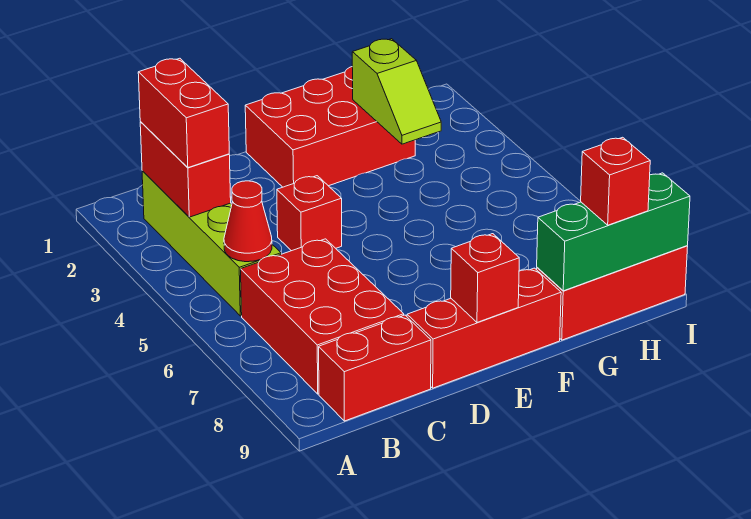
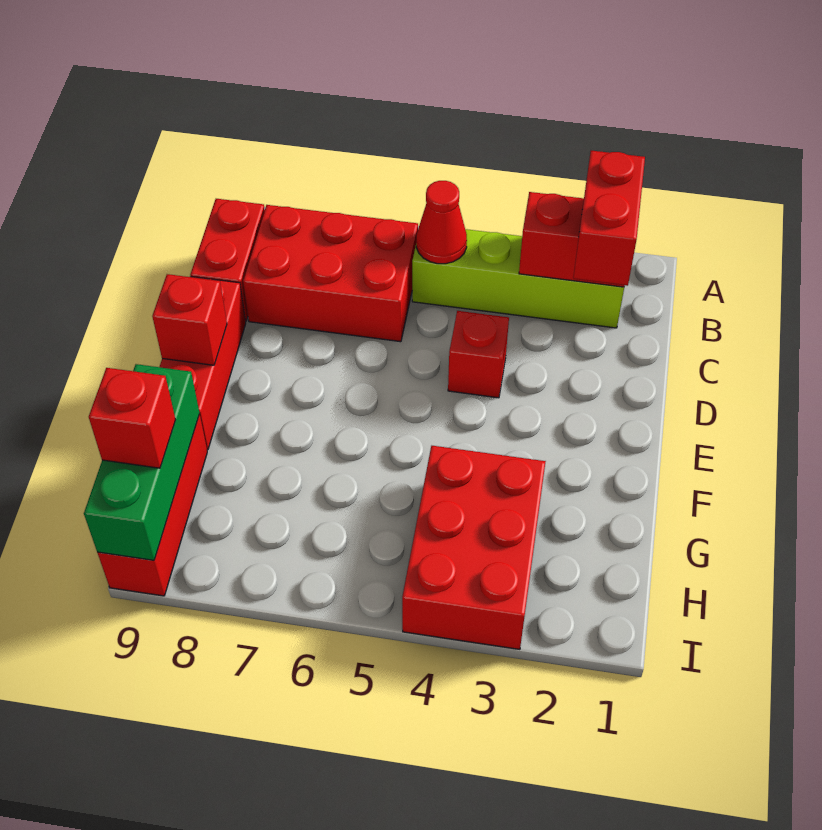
red 1x2 brick [138,58,229,168] -> red 1x2 brick turned to [573,151,645,286]
red 2x3 brick [245,67,415,187] -> red 2x3 brick moved to [402,446,546,649]
lime 1x2 slope [352,39,441,144] -> none

